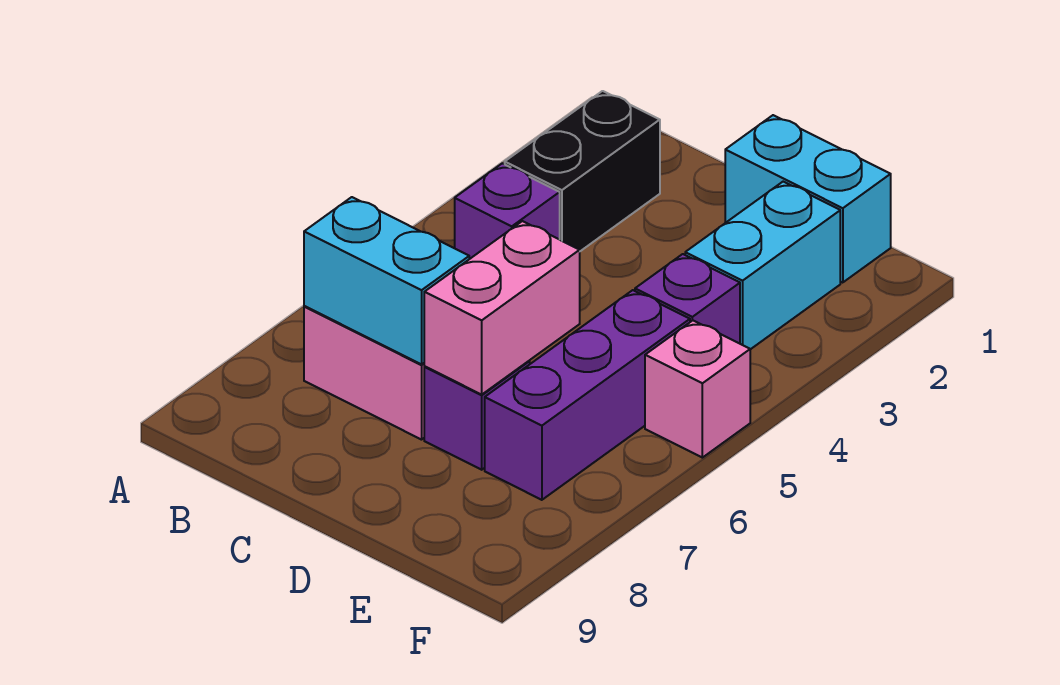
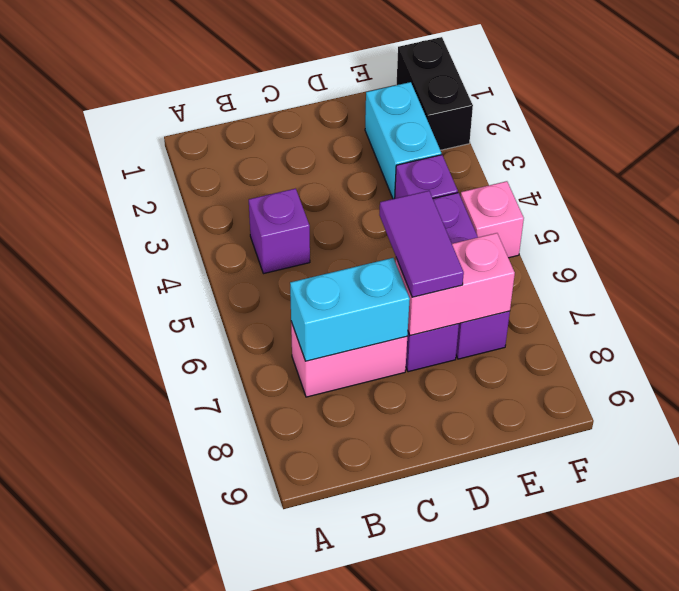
black 1x2 brick [505,91,660,251] -> black 1x2 brick moved to [397,37,473,150]
cyan 1x2 brick [725,115,891,283] -> none
pink 1x2 brick [424,221,580,395] -> pink 1x2 brick turned to [396,233,515,336]
none -> purple 1x2 tile [380,191,464,297]

